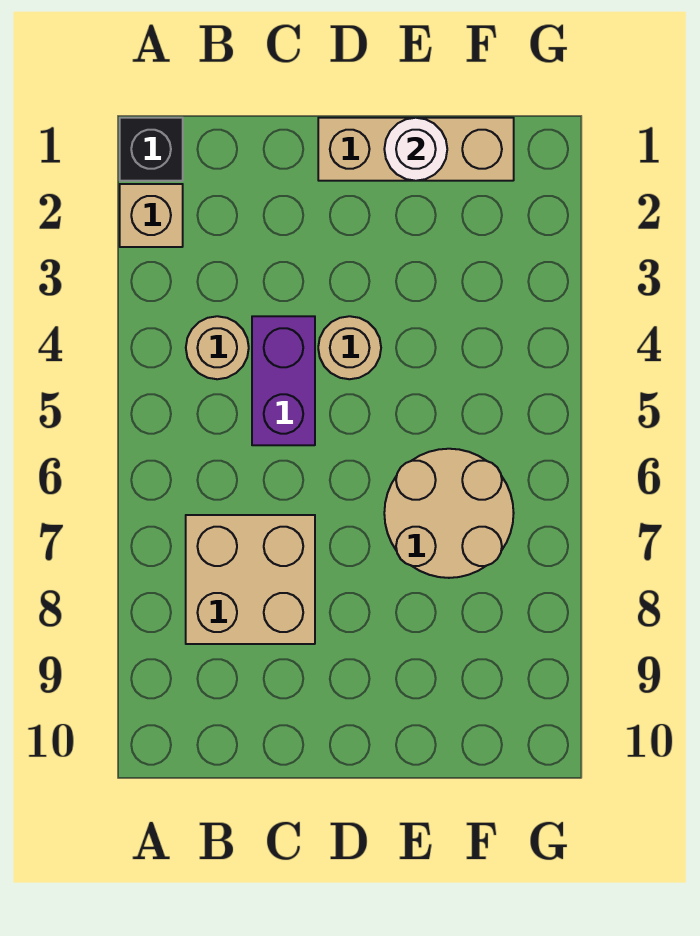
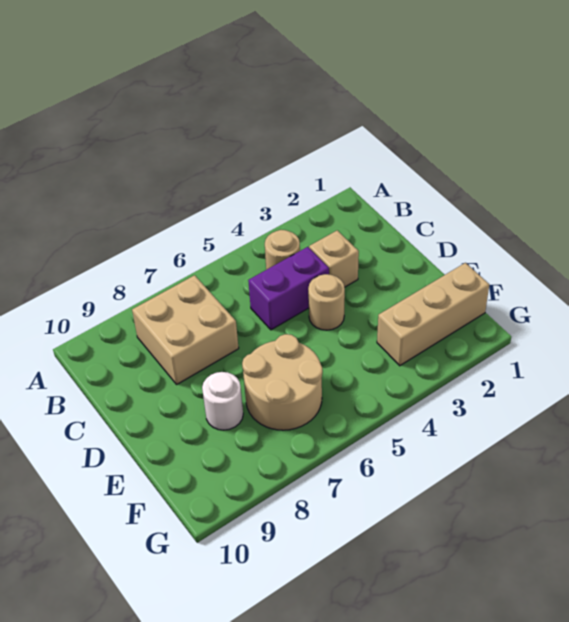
black 1x1 brick [120,118,183,181] -> none
tan 1x1 brick [120,184,183,247] -> tan 1x1 brick moved to [309,231,359,287]
tan 1x3 brick [318,118,514,181] -> tan 1x3 brick turned to [377,263,489,366]
white 1x1 round brick [384,118,447,181] -> white 1x1 round brick moved to [202,372,243,430]

